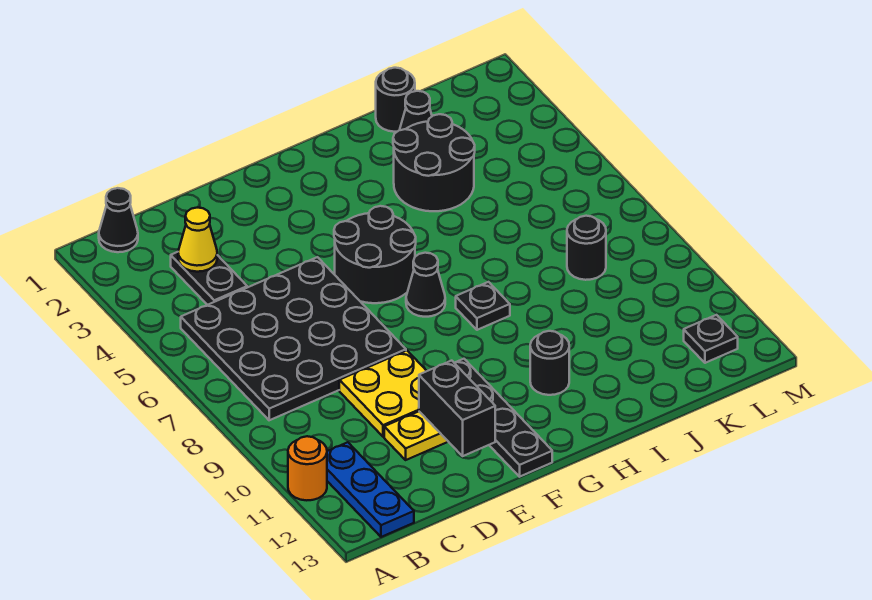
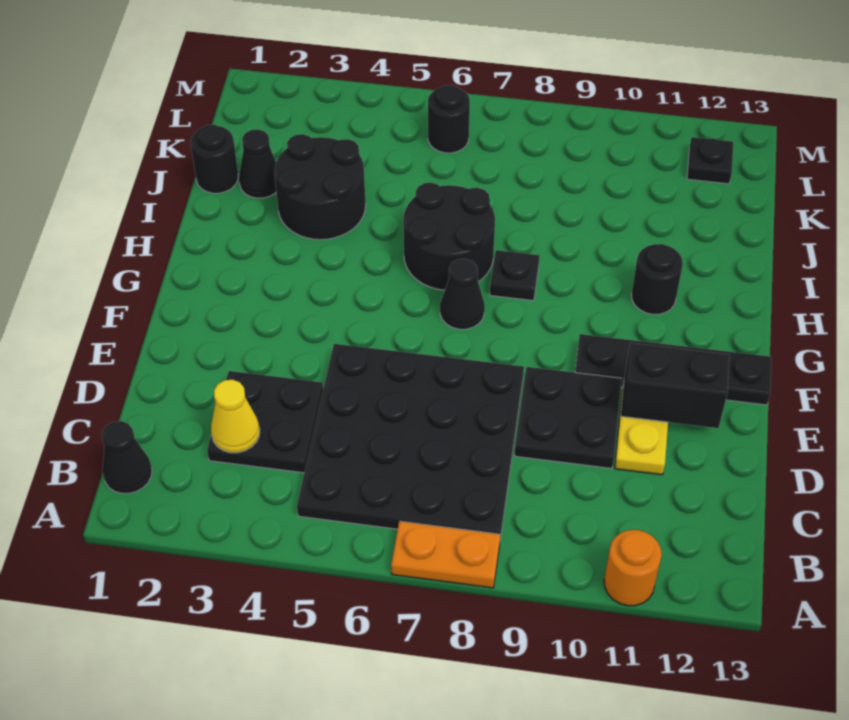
none -> orange 1x2 plate [391,521,500,588]
blue 1x3 plate [327,442,414,537] -> none
black 1x2 plate [171,252,247,305] -> black 2x2 plate [207,371,323,473]
yellow 2x2 plate [339,351,426,437] -> black 2x2 plate [515,367,622,468]
black 2x2 round brick [334,206,416,303] -> black 2x2 round brick moved to [403,183,495,290]
black 1x1 round brick [567,216,606,280] -> black 1x1 round brick moved to [428,85,470,153]

